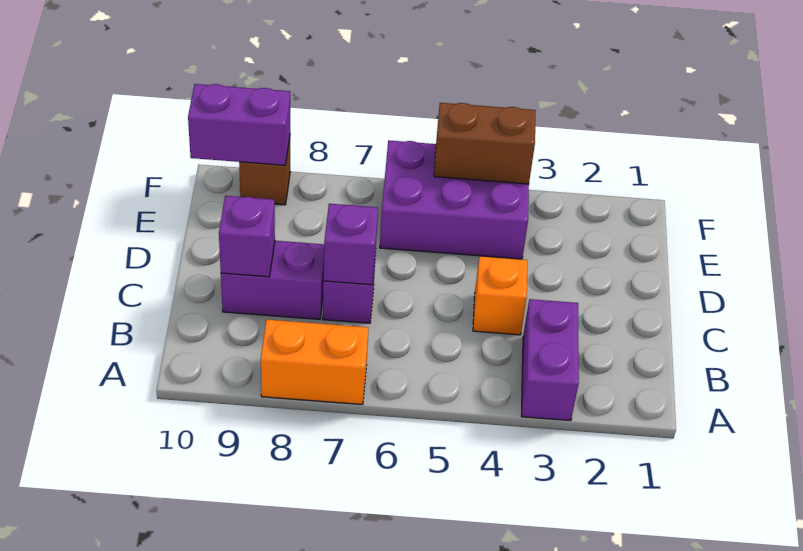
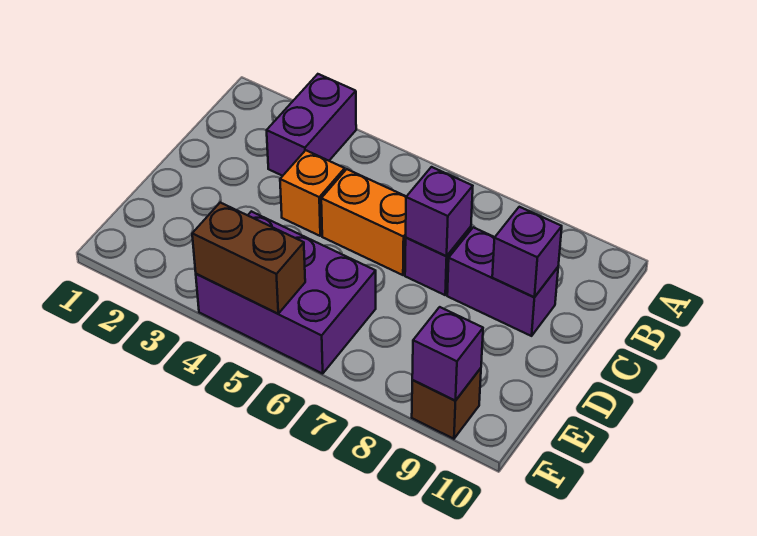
orange 1x2 brick [261,320,368,405] -> orange 1x2 brick moved to [321,169,406,275]
purple 1x2 brick [188,84,290,165] -> purple 1x1 brick [412,307,483,401]

